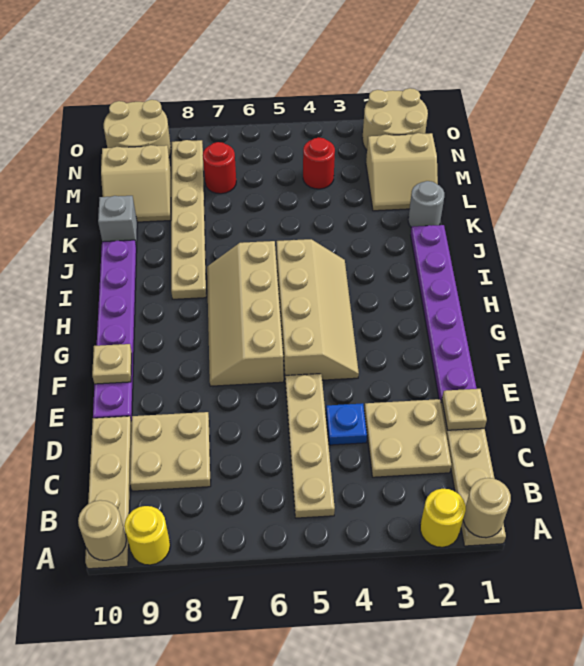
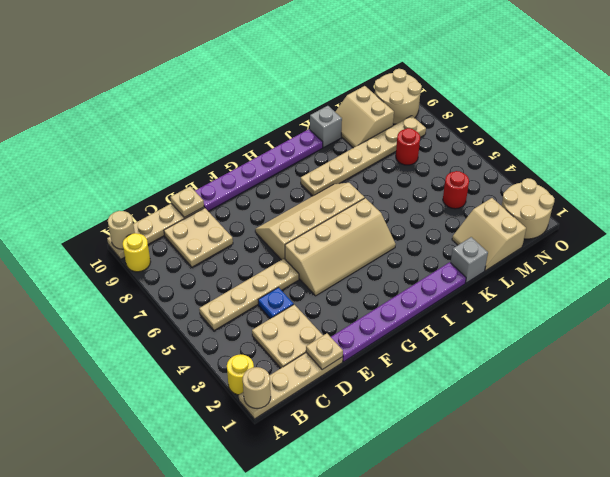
tan 1x1 plate [92,344,132,384] -> tan 1x1 plate moved to [170,186,204,218]
grey 1x1 round brick [408,181,444,228] -> grey 1x1 brick [451,237,488,283]

